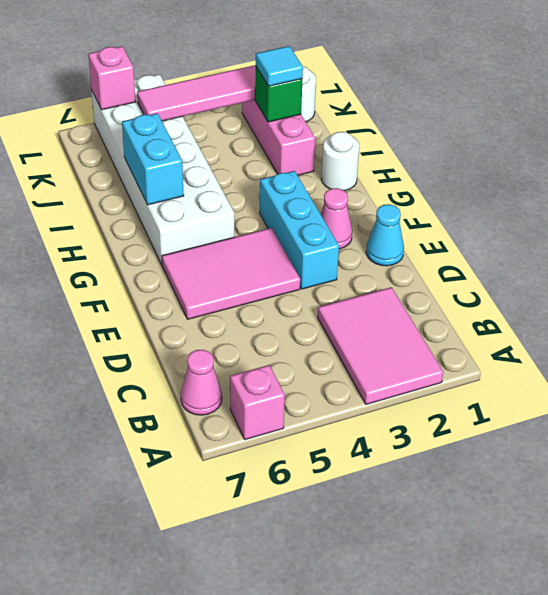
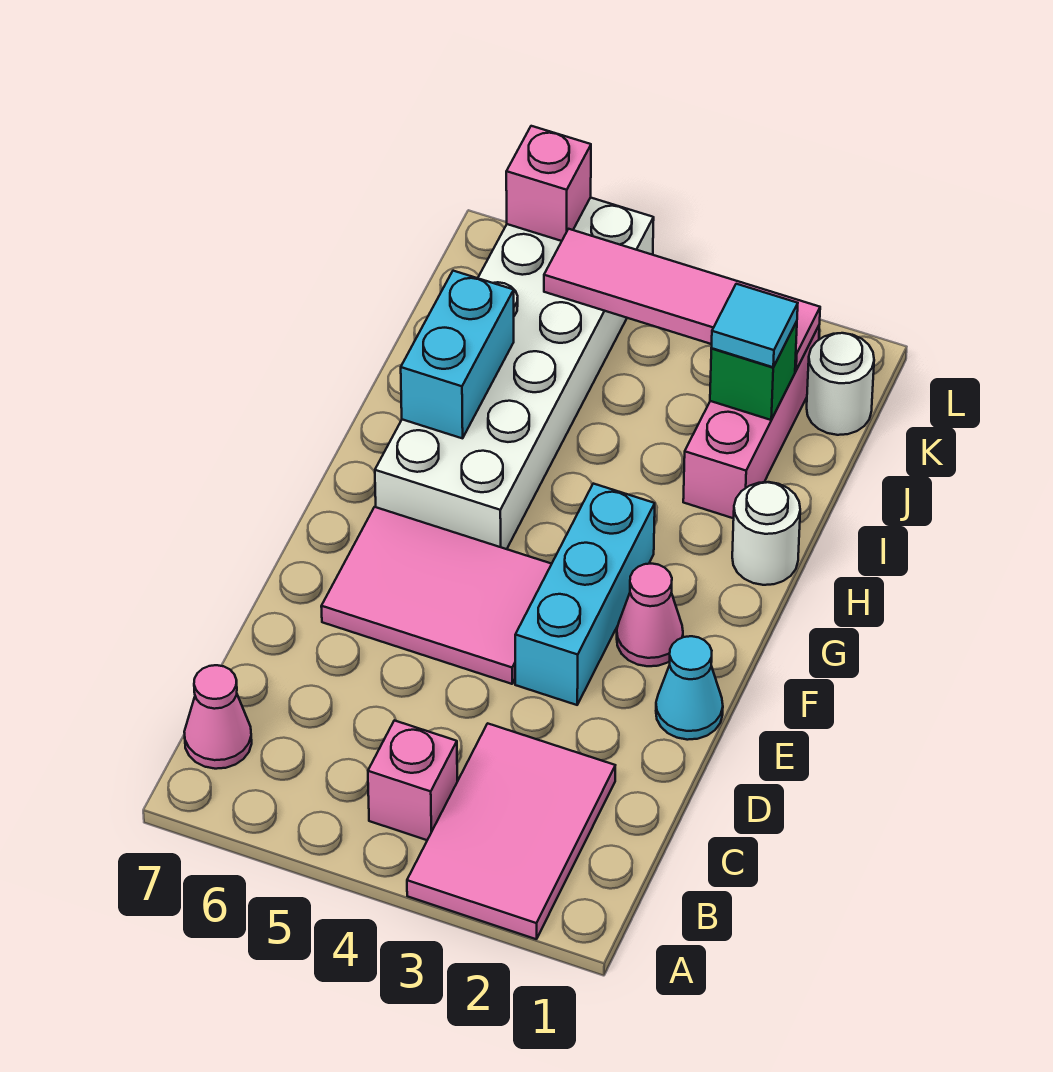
pink 1x1 brick [230,365,285,440] -> pink 1x1 brick moved to [368,720,457,840]

